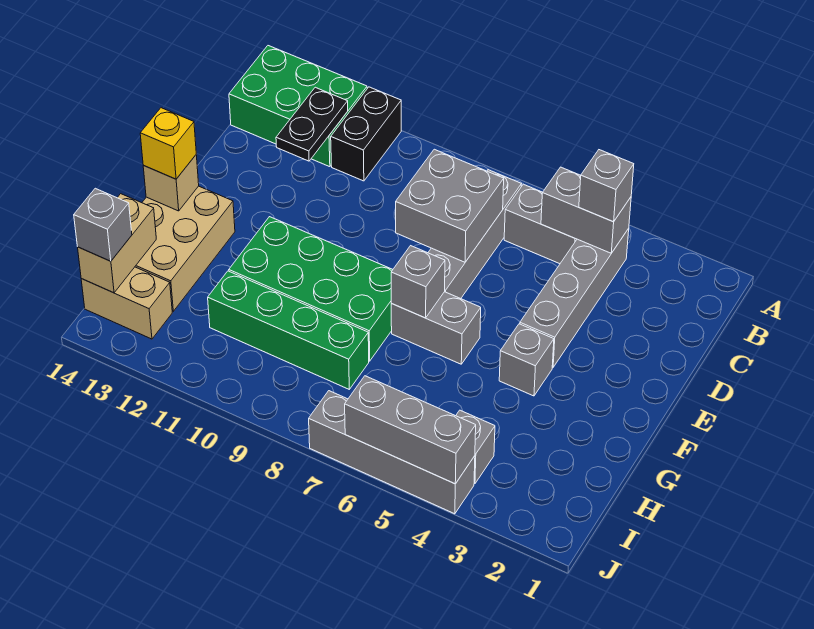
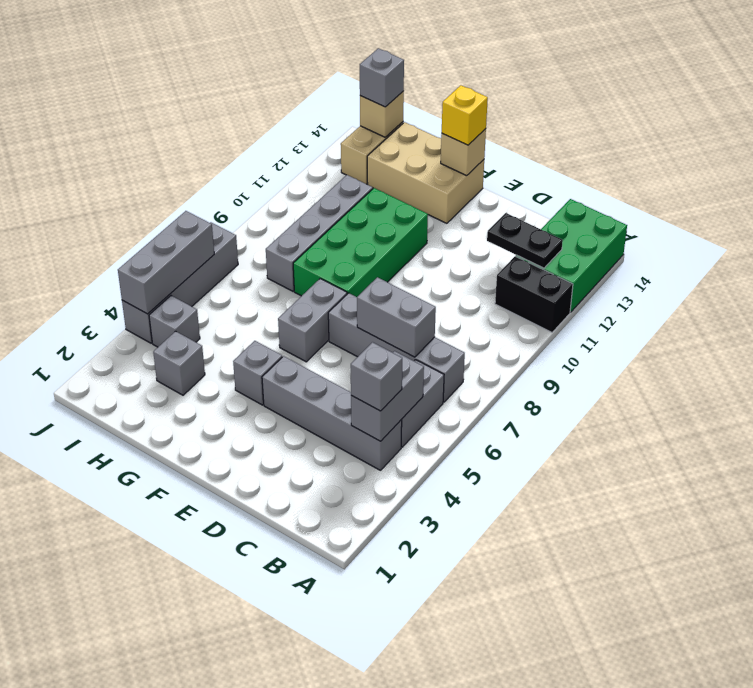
grey 2x2 brick [396,149,504,262] -> grey 1x2 brick [357,277,436,357]
grey 1x1 brick [391,246,445,318] -> grey 1x1 brick moved to [153,331,205,395]
green 1x4 brick [208,271,369,389] -> grey 1x4 brick [266,175,373,291]
tan 1x2 brick [78,194,156,293] -> tan 1x1 brick [360,91,404,137]

